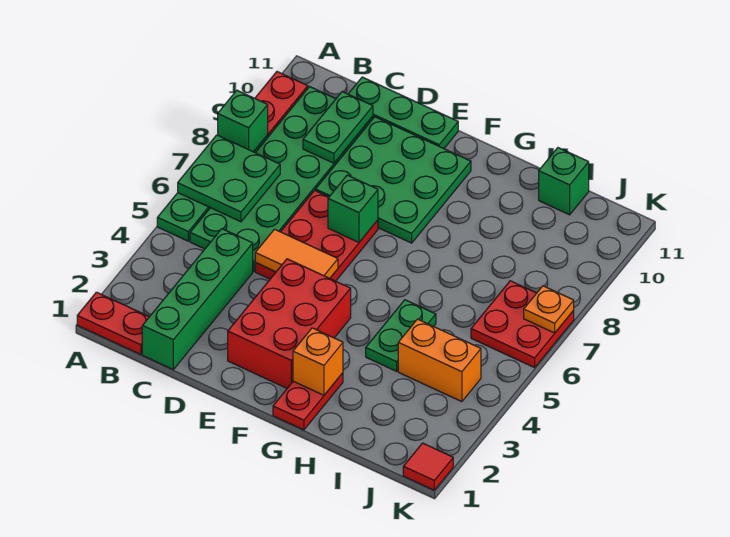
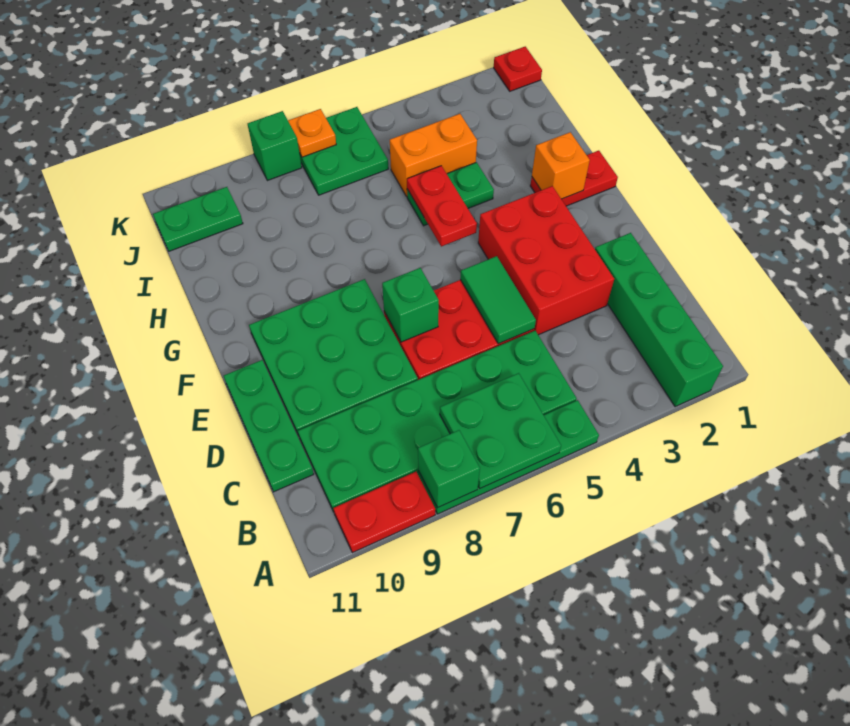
red 1x2 plate [77,292,149,355] -> red 1x2 plate moved to [407,166,477,246]
green 1x4 brick [142,229,253,369] -> green 1x4 brick turned to [595,233,723,407]
green 1x2 plate [303,92,373,163] -> green 1x2 plate moved to [153,187,243,251]
orange 1x2 tile [255,229,338,278] -> green 1x2 tile [460,256,536,344]
red 2x3 brick [228,259,351,388] -> red 2x3 brick turned to [478,186,614,335]
orange 1x2 brick [398,319,481,402] -> orange 1x2 brick turned to [390,114,477,196]
green 1x1 brick [539,148,589,215] -> green 1x1 brick moved to [248,111,302,181]
red 2x2 plate [471,281,574,368] -> green 2x2 plate [300,107,388,195]
red 1x1 tile [403,443,453,490] -> red 1x1 plate [494,47,542,91]

